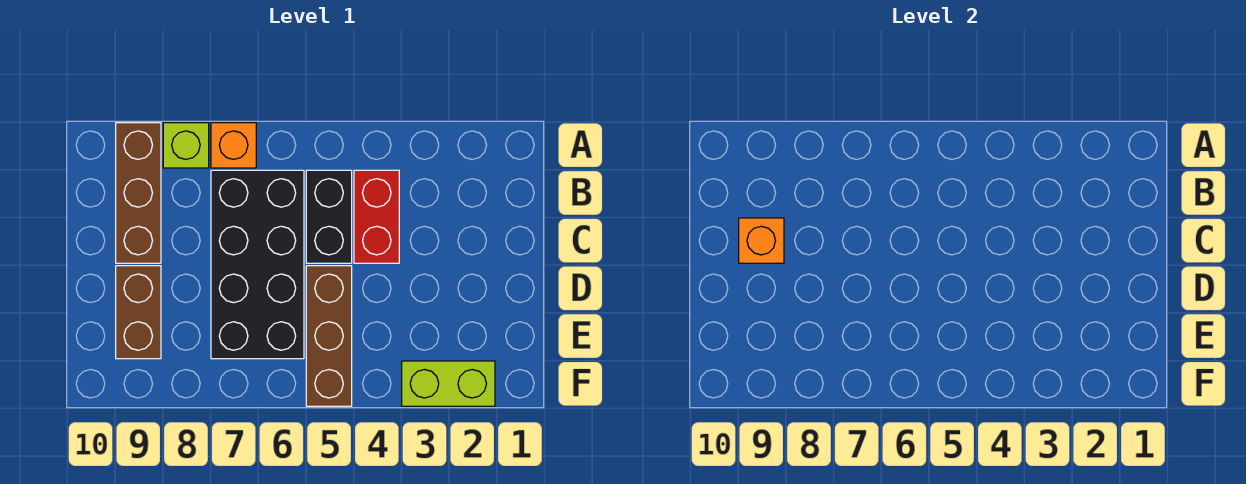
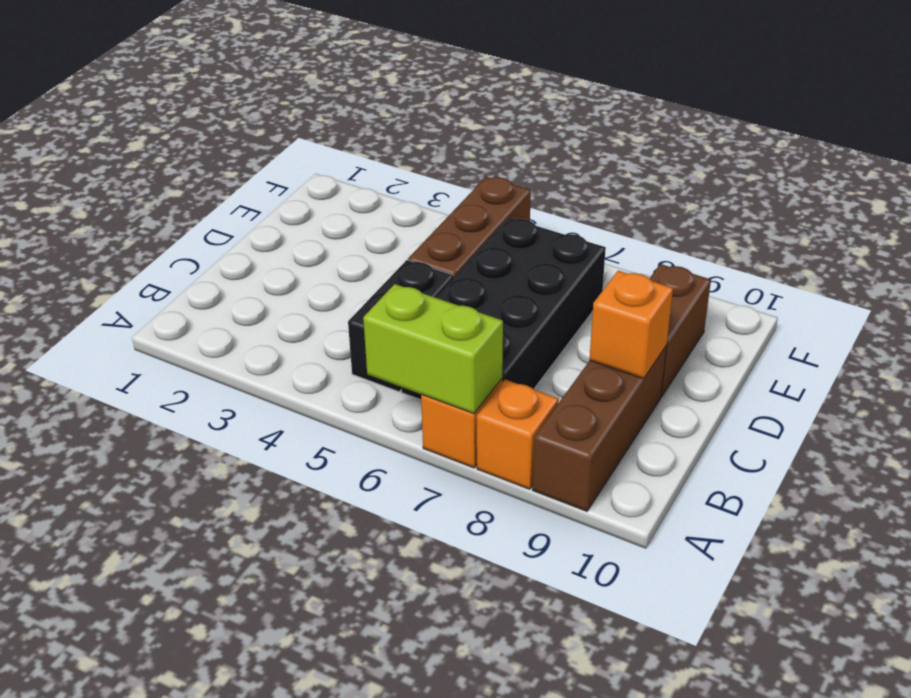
lime 1x1 brick [163,123,209,168] -> orange 1x1 brick [477,380,559,489]
red 1x2 brick [354,170,399,263] -> none
lime 1x2 brick [402,361,495,406] -> lime 1x2 brick moved to [363,284,503,414]

